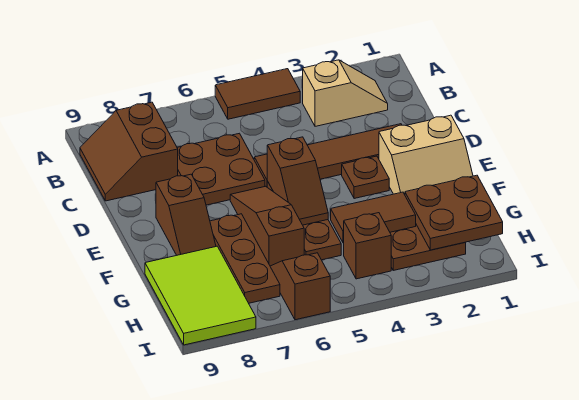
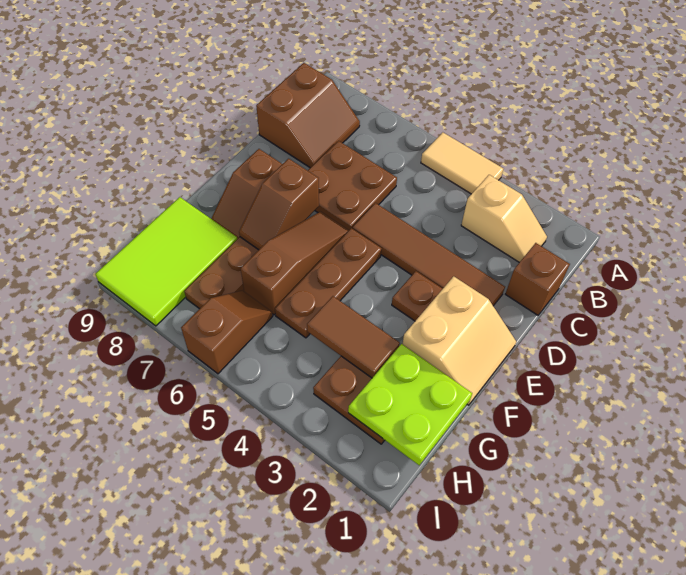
brown 1x2 tile [215,69,300,119] -> tan 1x2 tile [421,132,503,194]
brown 2x2 slope [80,102,178,201] -> brown 2x2 slope turned to [256,63,360,168]
tan 2x2 slope [379,115,473,195] -> tan 2x2 slope turned to [403,276,516,405]
brown 1x2 slope [267,137,328,225] -> brown 1x2 slope moved to [239,159,319,250]
brown 2x2 plate [405,175,503,250] -> lime 2x2 plate [348,344,472,465]
brown 1x1 brick [344,213,391,279] -> brown 1x1 brick moved to [506,243,570,315]

